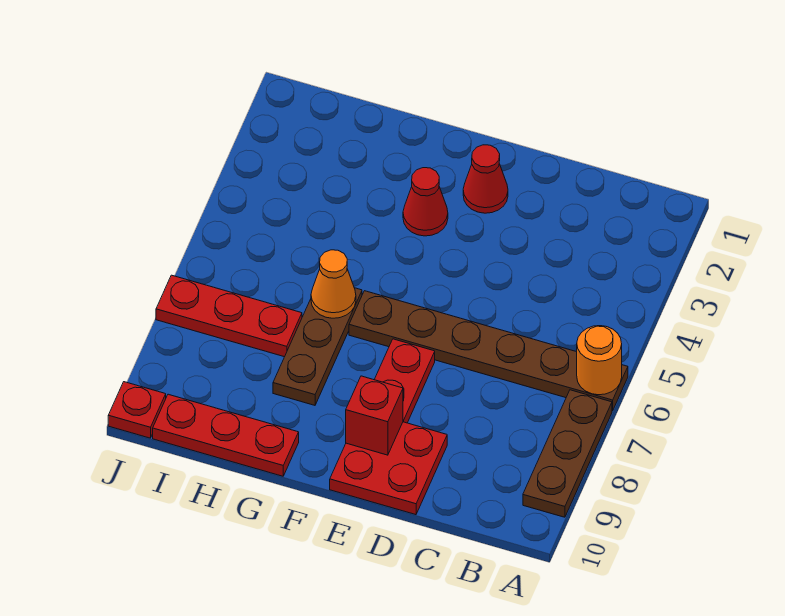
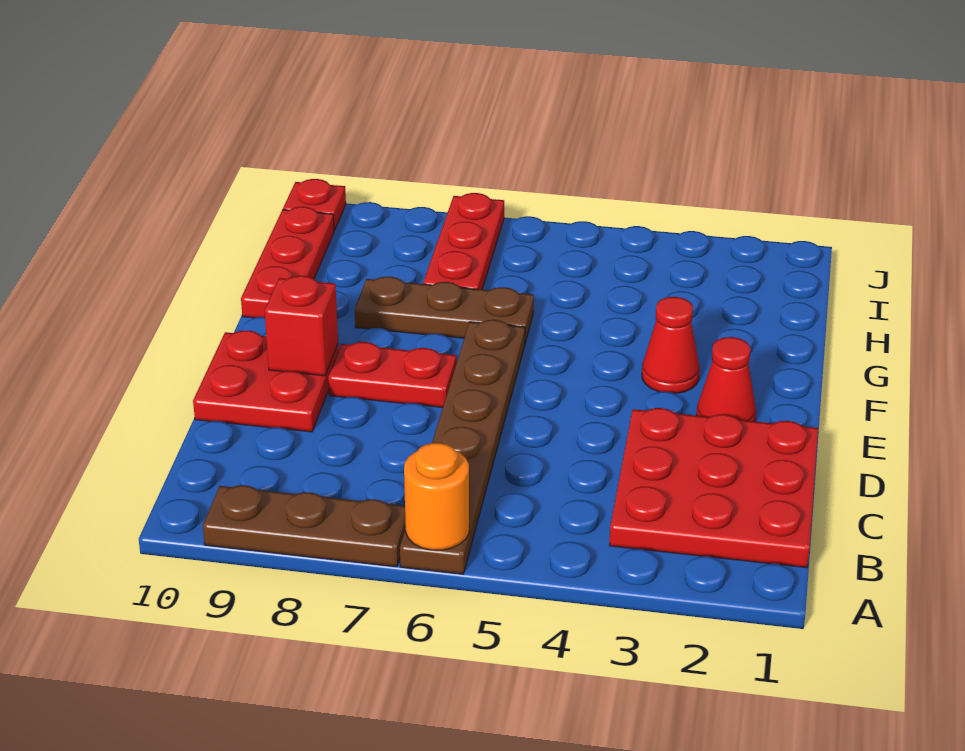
none -> red 3x3 plate [609,408,818,568]
orange 1x1 cone [311,250,356,318] -> none

